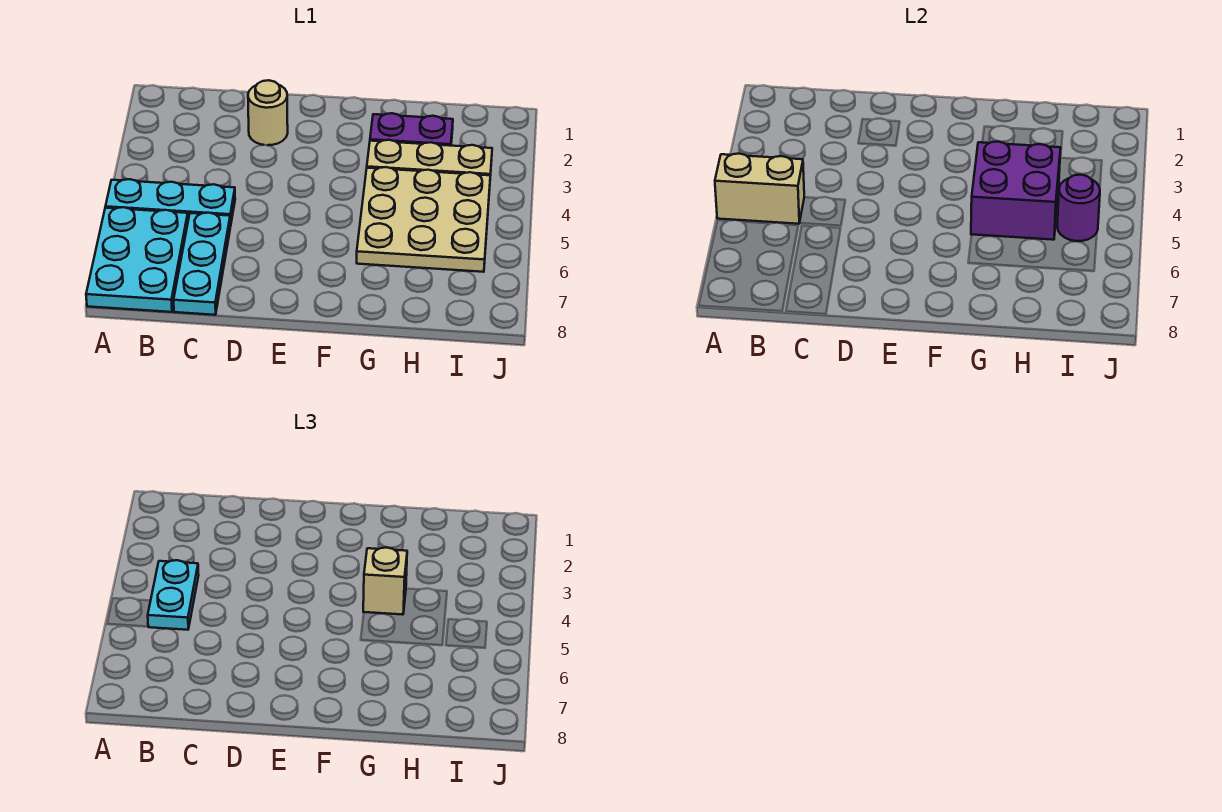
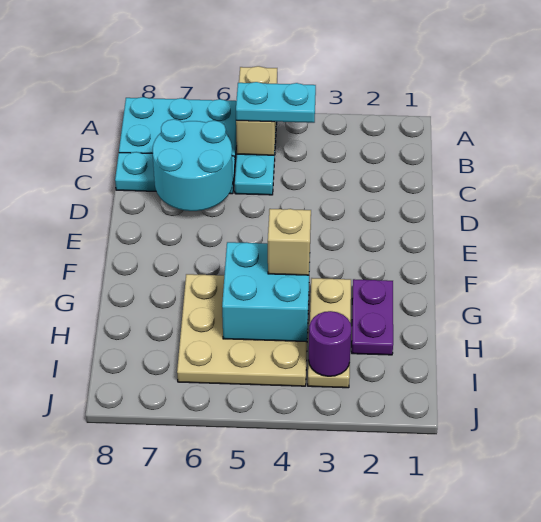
none -> cyan 2x2 round brick [153,119,233,211]
tan 1x1 round brick [248,80,288,145] -> none
purple 2x2 brick [971,142,1061,240] -> cyan 2x2 brick [222,242,310,342]
purple 1x1 round brick [1057,175,1100,241] -> purple 1x1 round brick moved to [309,311,351,376]

